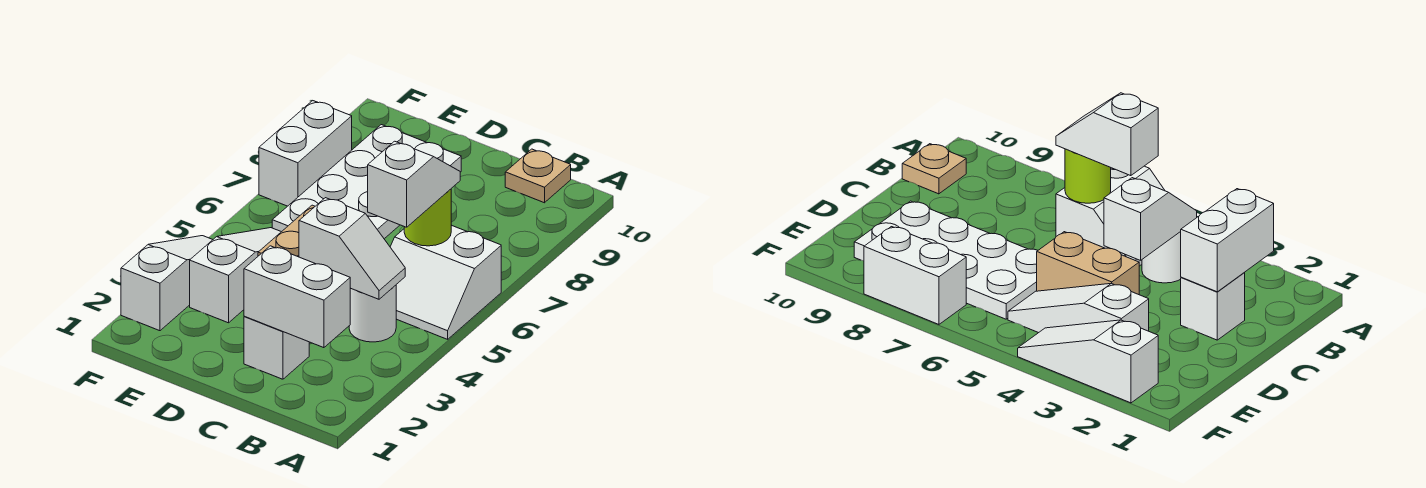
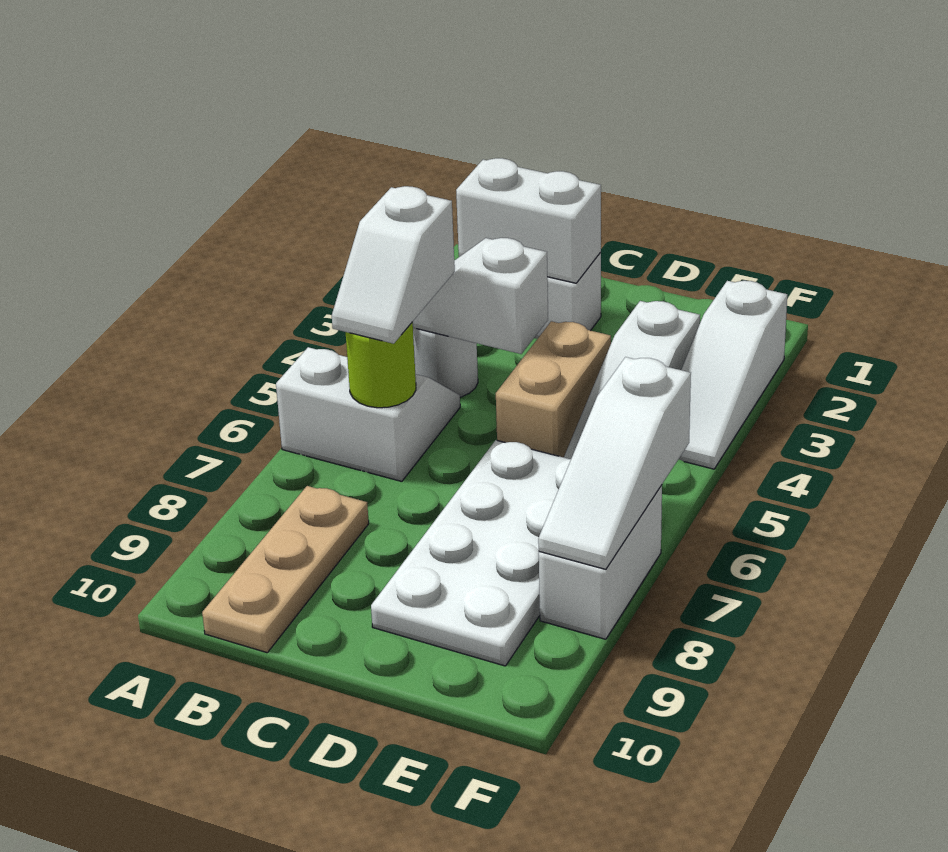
tan 1x1 plate [505,149,571,203] -> tan 1x3 plate [202,486,369,653]
none -> white 1x3 slope [538,357,691,569]

